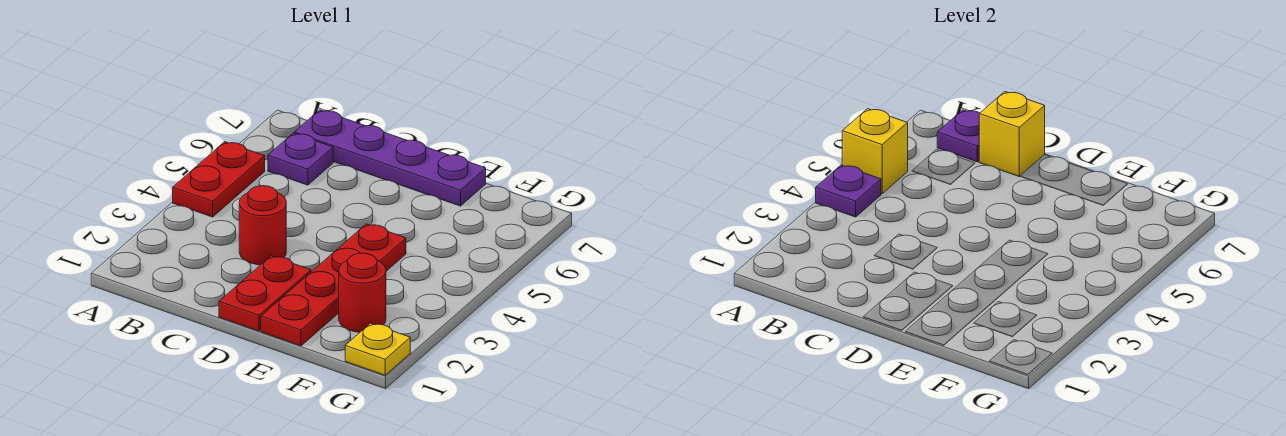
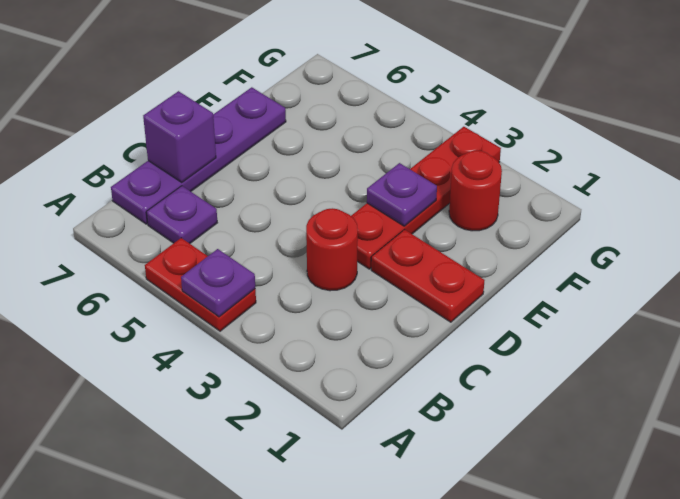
yellow 1x1 brick [842,109,908,194] -> none
purple 1x1 plate [937,110,980,162] -> purple 1x1 plate moved to [367,163,437,226]
yellow 1x1 brick [979,92,1045,176] -> purple 1x1 brick [143,91,216,182]
red 1x4 plate [261,224,406,346] -> red 1x4 plate turned to [351,127,501,269]
yellow 1x1 plate [345,323,410,375] -> none

